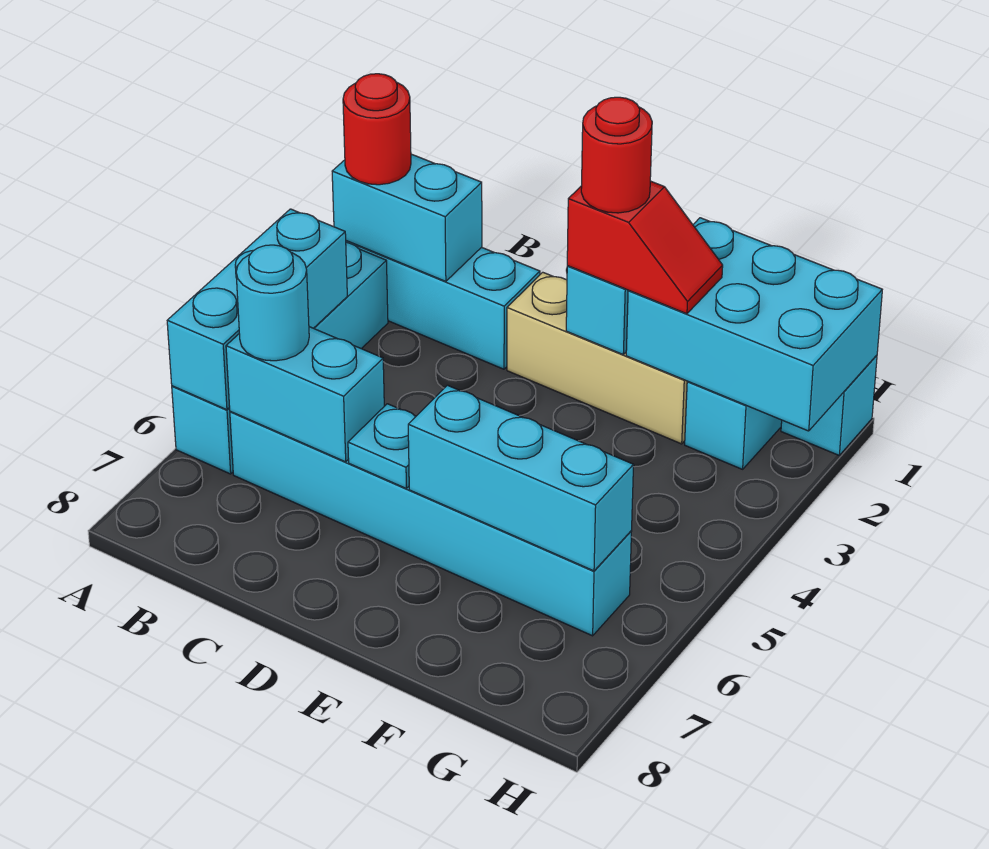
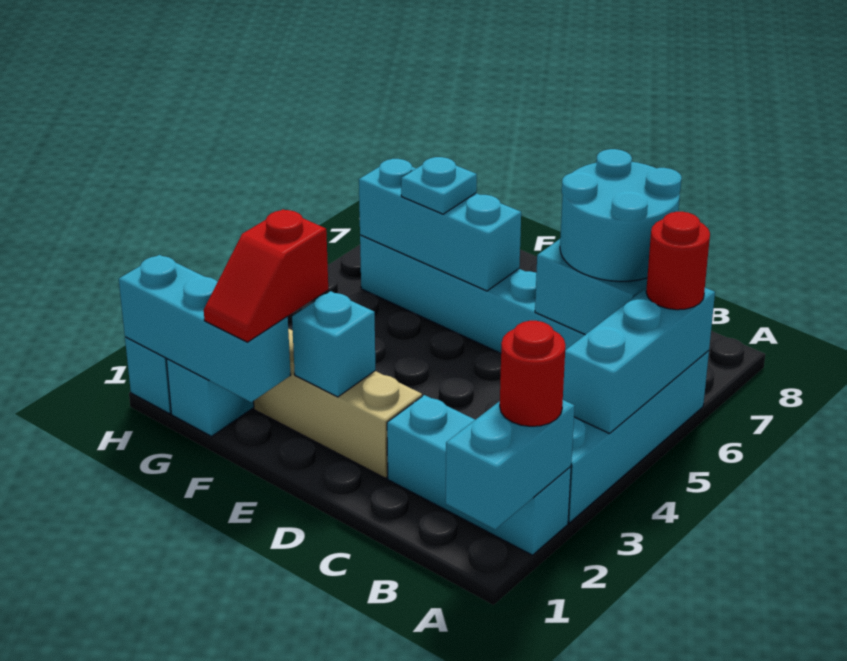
cyan 1x2 brick [332,154,482,281] -> cyan 1x2 brick turned to [446,400,575,529]
cyan 1x1 round brick [236,245,309,361] -> cyan 2x2 round brick [560,149,682,281]
cyan 1x1 plate [348,404,416,488] -> cyan 1x1 plate moved to [401,157,477,214]
red 1x2 slope [567,181,723,314] -> red 1x2 slope turned to [204,209,328,342]
red 1x1 round brick [581,97,652,213] -> red 1x1 round brick moved to [646,212,710,310]
cyan 2x3 brick [626,218,882,431] -> cyan 1x3 brick [119,255,291,402]

